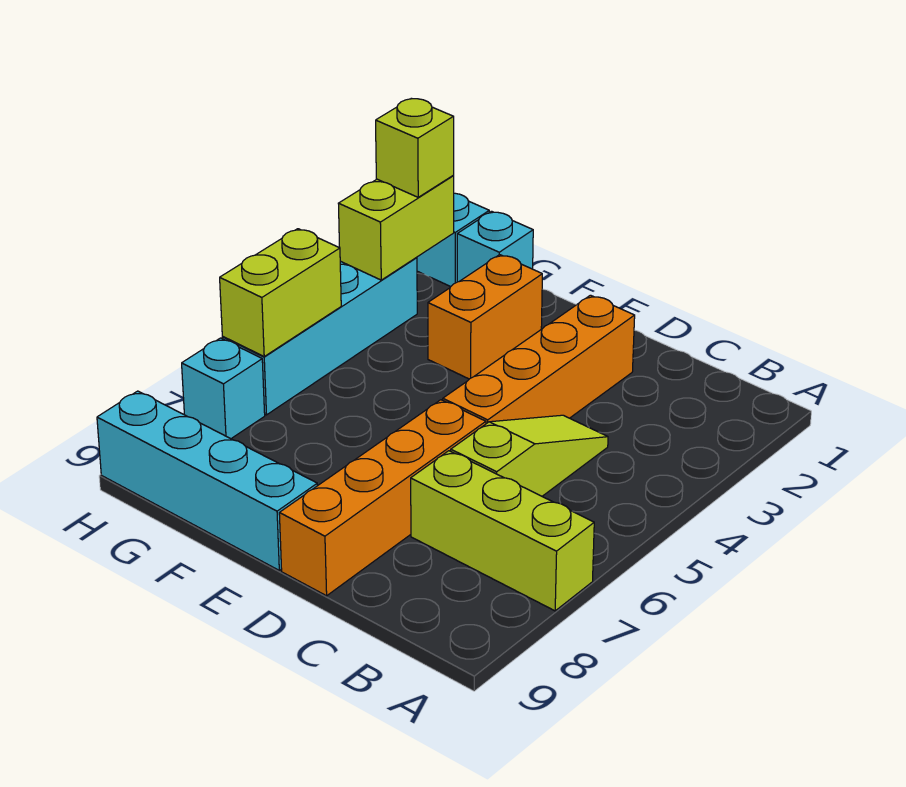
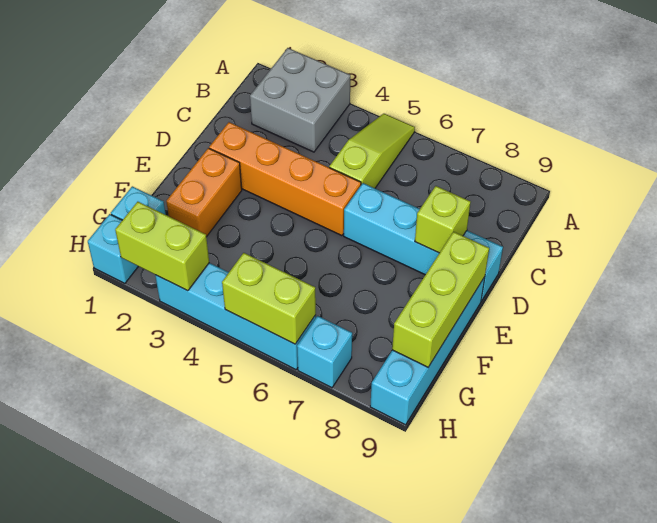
none -> grey 2x2 brick [250,48,350,152]
lime 1x3 brick [411,451,594,611] -> lime 1x3 brick moved to [392,232,489,367]
lime 1x3 slope [451,415,608,496] -> lime 1x3 slope turned to [329,114,415,188]
orange 1x4 brick [279,400,486,596] -> cyan 1x4 brick [344,183,503,301]
orange 1x2 brick [428,255,542,379] -> orange 1x2 brick turned to [166,148,242,237]
lime 1x1 brick [376,99,454,197] -> lime 1x1 brick moved to [415,186,471,253]

